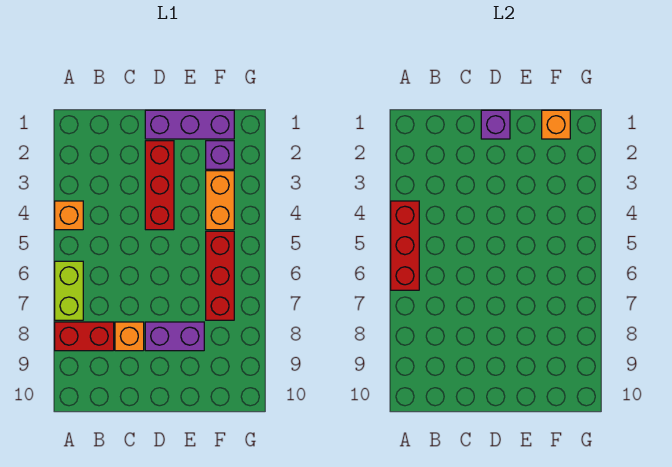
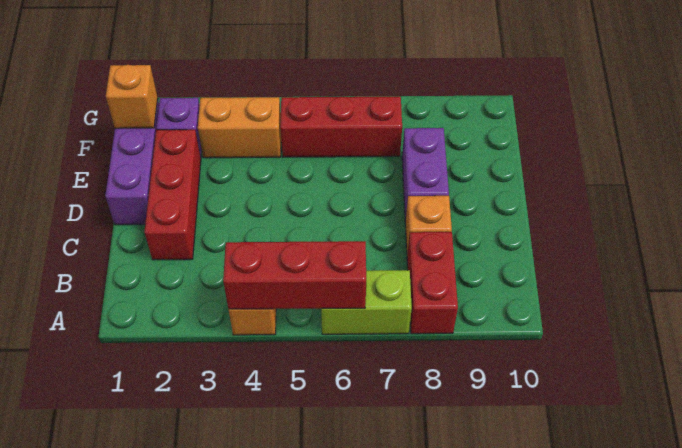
purple 1x1 brick [481,110,510,139] -> none
red 1x3 brick [145,141,174,230] -> red 1x3 brick turned to [145,130,201,260]

